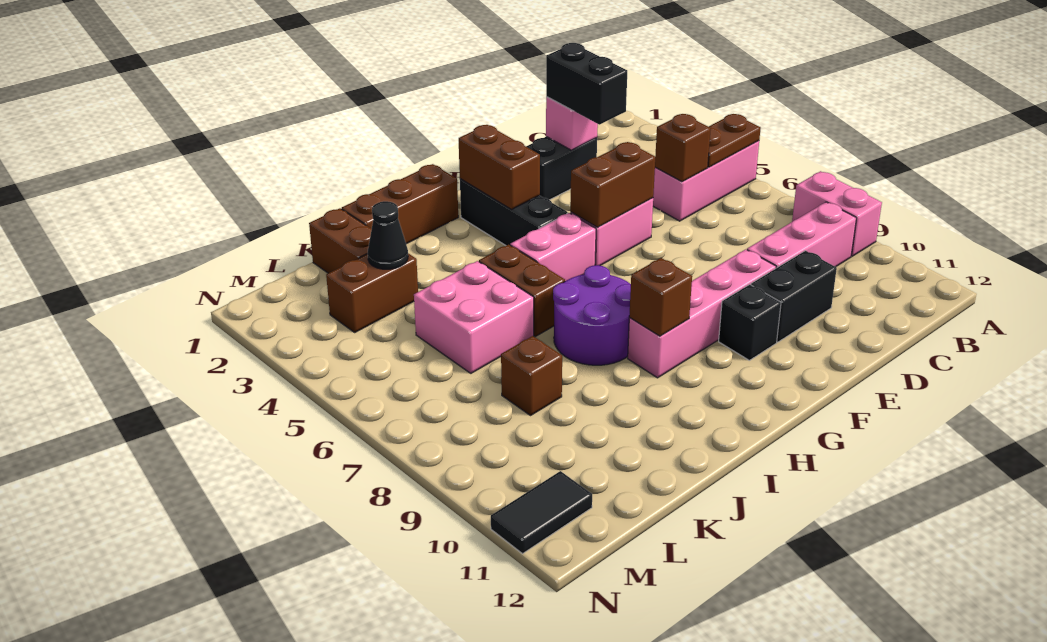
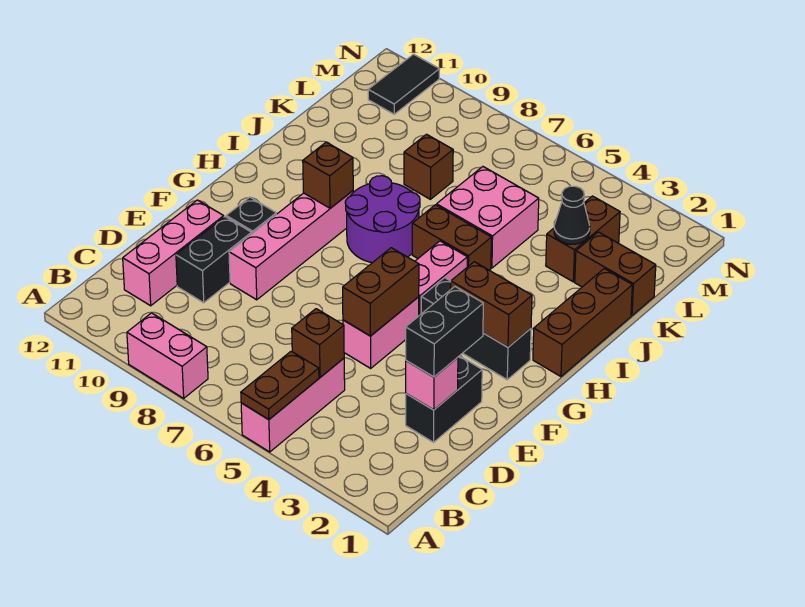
pink 1x3 brick [747,202,856,268] -> pink 1x3 brick moved to [123,200,224,306]
black 1x2 brick [546,43,627,125] -> black 1x2 brick turned to [406,287,483,377]

